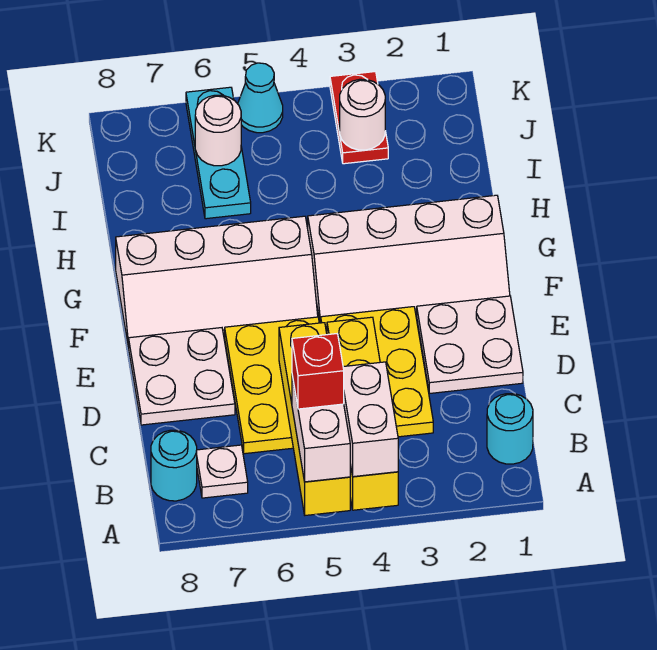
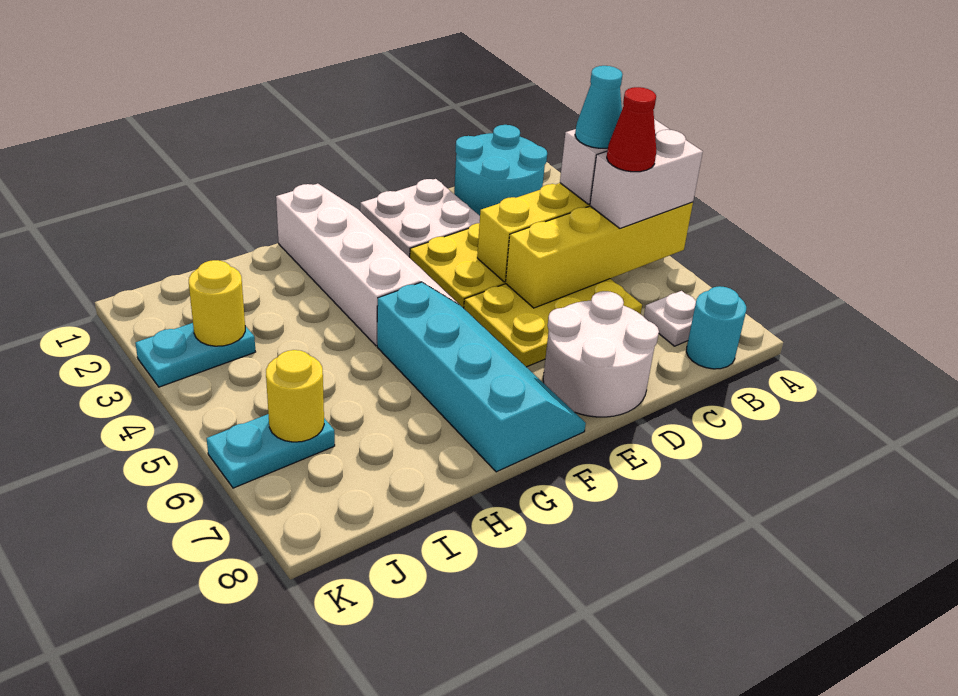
cyan 1x1 round brick [487,394,533,464] -> cyan 2x2 round brick [454,125,547,216]
red 1x1 brick [292,334,344,409] -> red 1x1 cone [607,87,656,172]
white 2x2 plate [128,328,235,425] -> white 2x2 round brick [543,291,659,417]
white 2x4 slope [116,216,318,346] -> cyan 2x4 slope [377,282,586,472]
cyan 1x3 plate [186,87,251,219] -> cyan 1x2 plate [207,414,335,488]
red 1x2 plate [330,72,388,164] -> cyan 1x2 plate [135,323,255,387]
white 1x1 round brick [340,79,385,150] -> yellow 1x1 round brick [189,260,245,346]
white 1x1 round brick [195,95,241,166] -> yellow 1x1 round brick [266,350,324,442]
cyan 1x1 cone [238,63,283,133] -> cyan 1x1 cone moved to [575,66,622,148]

